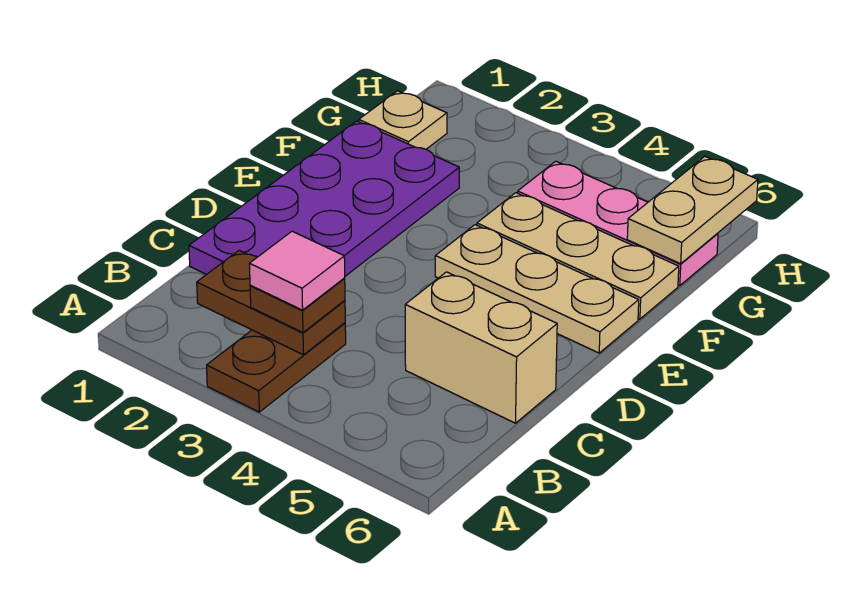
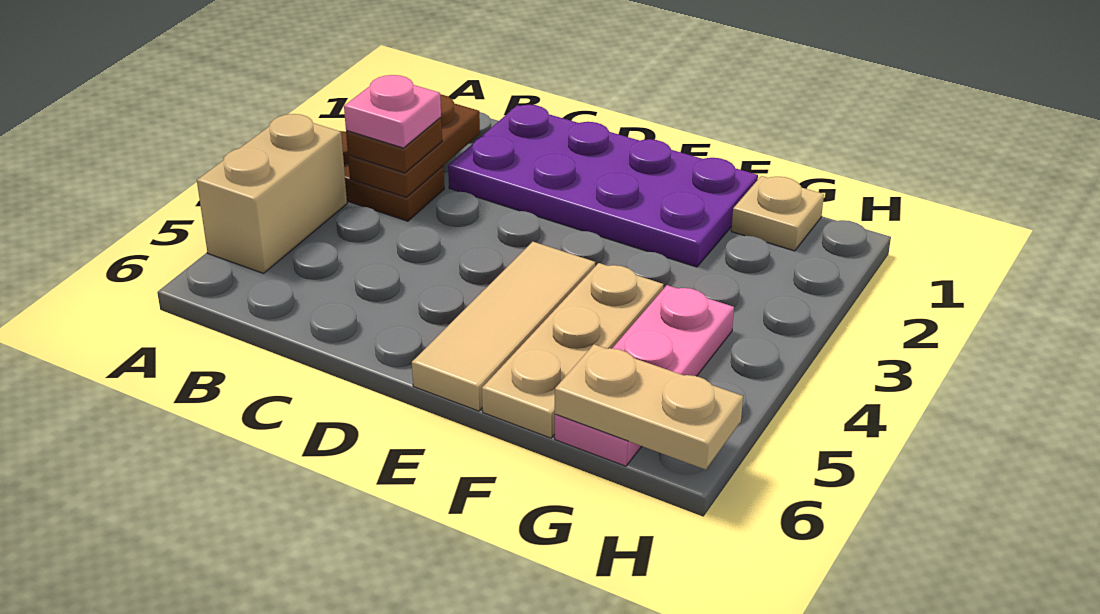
pink 1x1 tile [249,231,345,310] -> pink 1x1 plate [344,75,441,148]
tan 1x2 brick [405,272,557,423] -> tan 1x2 brick moved to [197,114,347,273]
tan 1x3 plate [435,225,639,353] -> tan 1x3 tile [412,242,595,411]

